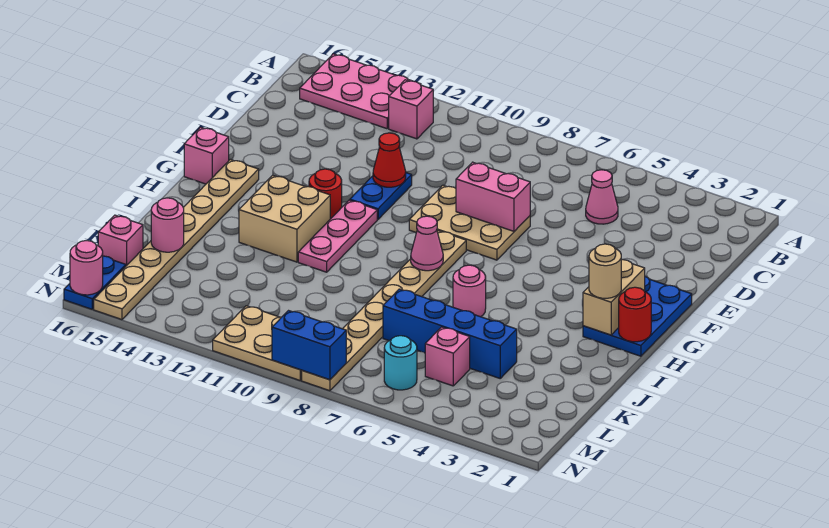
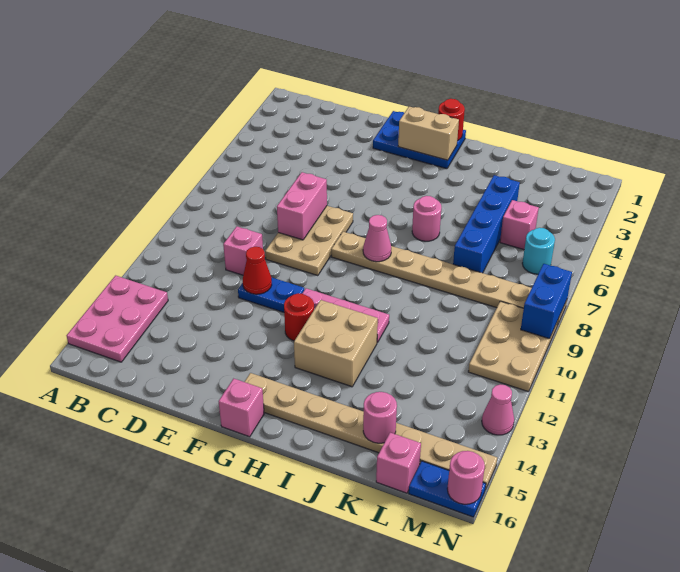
pink 1x1 brick [389,80,433,139] -> pink 1x1 brick moved to [223,226,263,275]
pink 1x1 cone [586,170,618,224] -> pink 1x1 cone moved to [482,384,514,435]
tan 1x1 round brick [589,244,622,298] -> none

